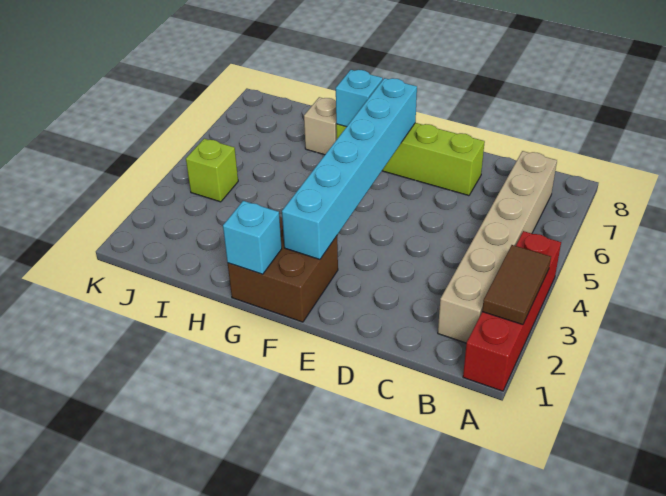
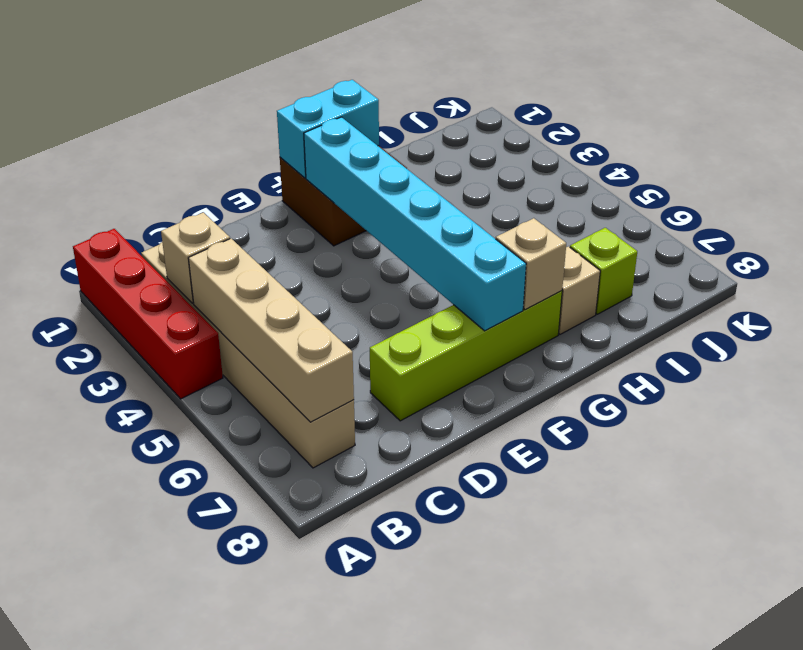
brown 1x2 tile [482,245,551,325] -> none
none -> tan 1x1 brick [161,212,230,304]
none -> tan 1x4 brick [188,239,354,422]
cyan 1x1 brick [223,201,282,274] -> cyan 1x2 brick [277,80,379,178]
cyan 1x1 brick [336,70,383,127] -> tan 1x1 brick [496,218,566,310]
lime 1x1 brick [186,139,238,202] -> lime 1x1 brick moved to [570,228,637,314]

